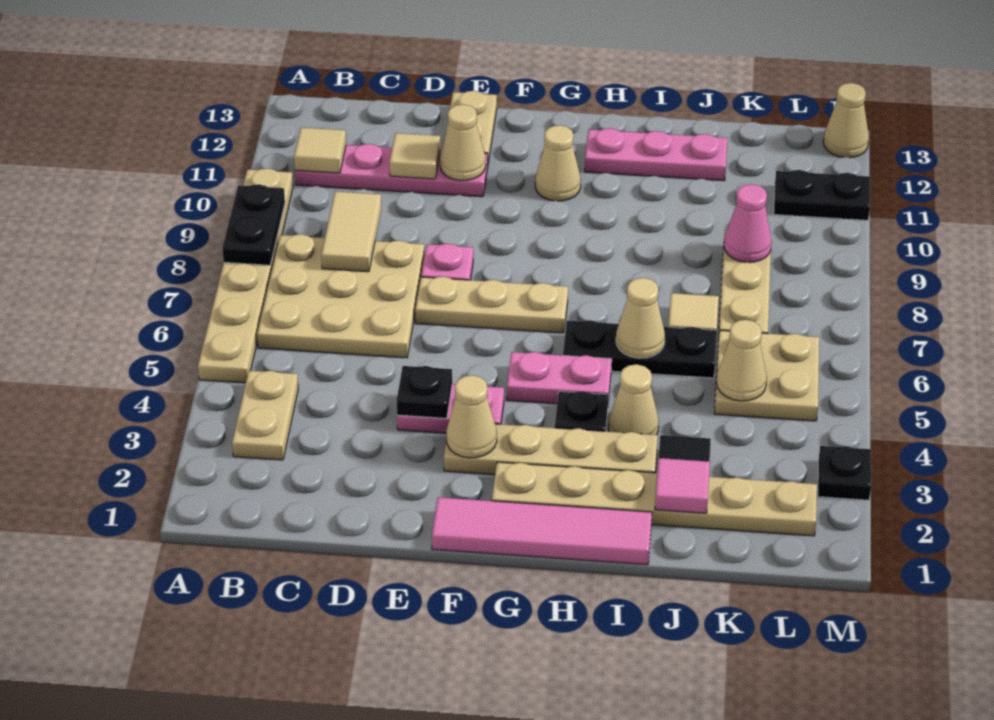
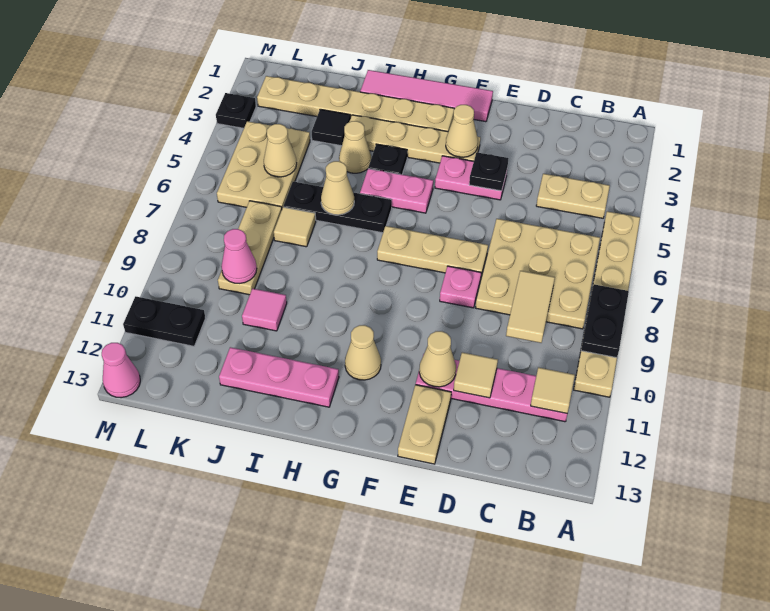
tan 1x2 plate [232,371,298,460] -> tan 1x2 plate turned to [536,174,610,218]
pink 1x1 tile [655,458,710,513] -> pink 1x1 tile moved to [242,289,287,331]
tan 2x2 plate [714,330,819,421] -> tan 2x3 plate [217,121,310,208]
tan 1x1 cone [823,83,869,158] -> pink 1x1 cone [102,343,140,398]

